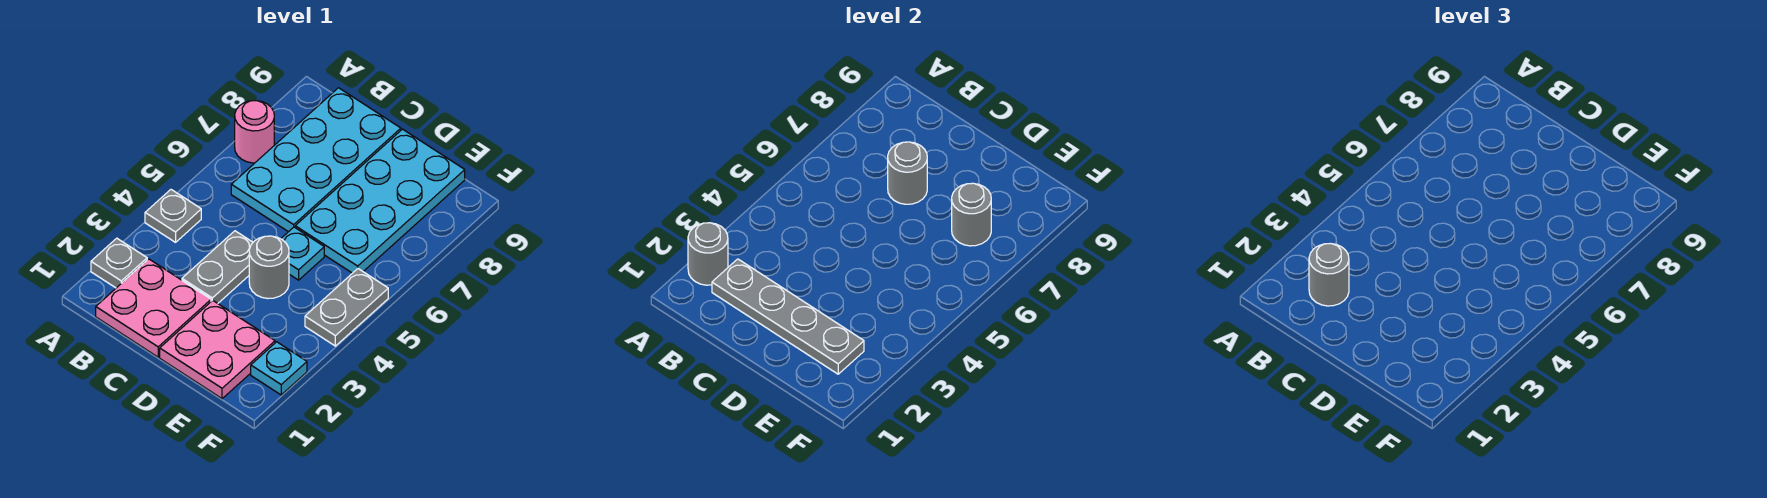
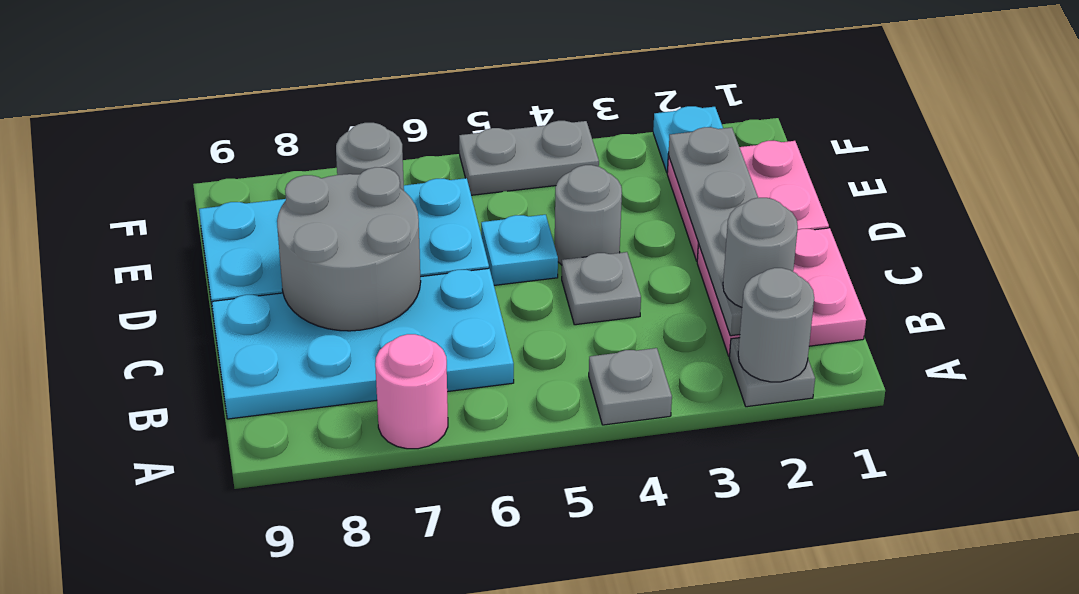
grey 1x2 plate [182,231,253,303] -> grey 1x1 plate [562,252,641,325]
grey 1x1 round brick [888,142,927,204] -> grey 2x2 round brick [277,167,421,331]

